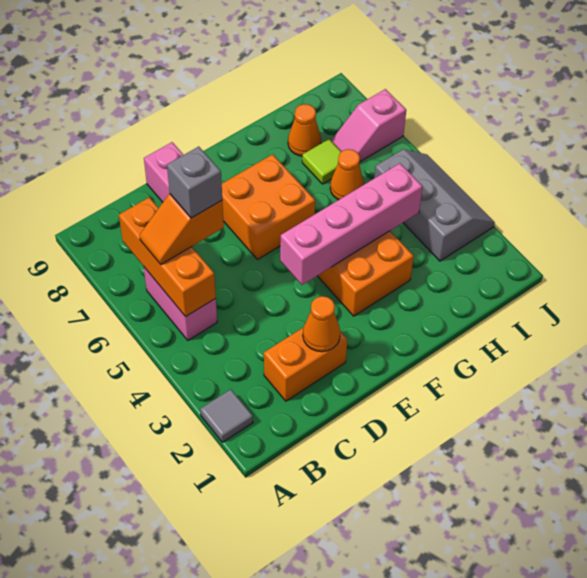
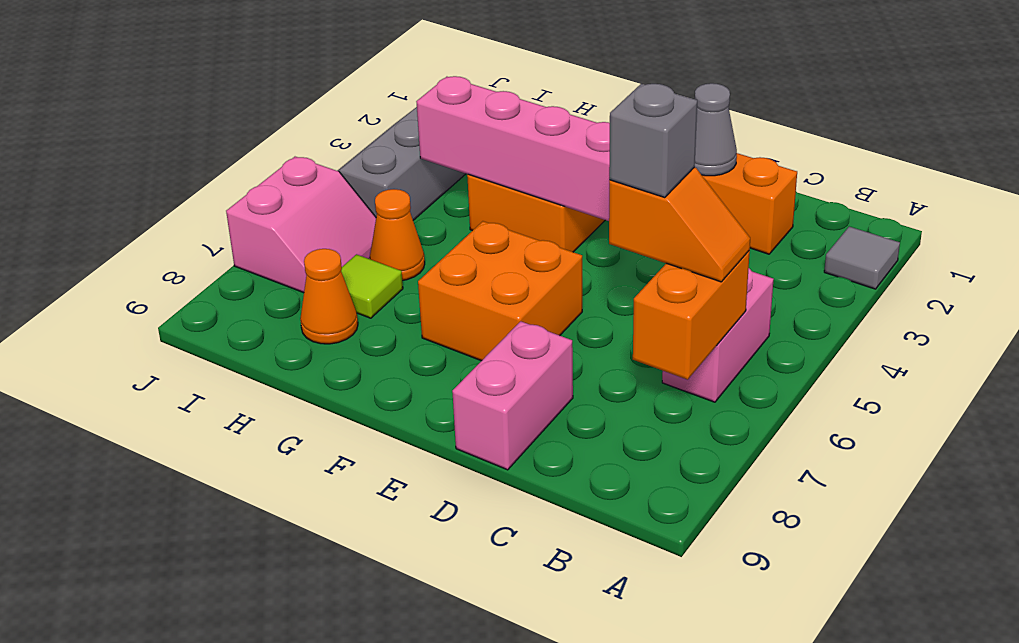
orange 1x3 brick [119,197,216,317] -> orange 1x2 brick [633,251,750,380]
orange 1x1 cone [303,296,340,352] -> grey 1x1 cone [695,83,737,176]
pink 1x2 slope [331,89,406,162] -> pink 2x2 slope [226,157,376,293]

